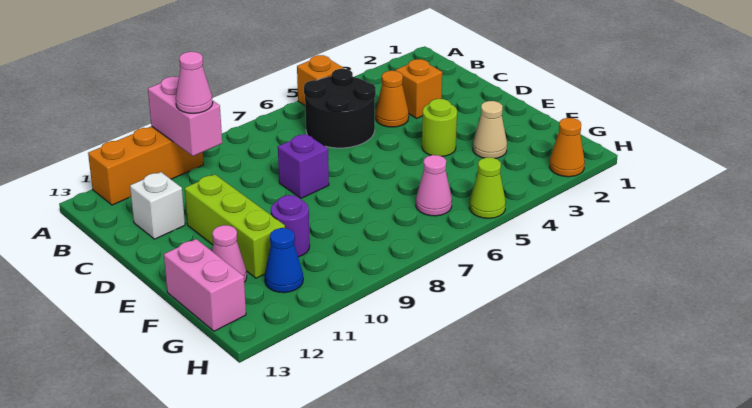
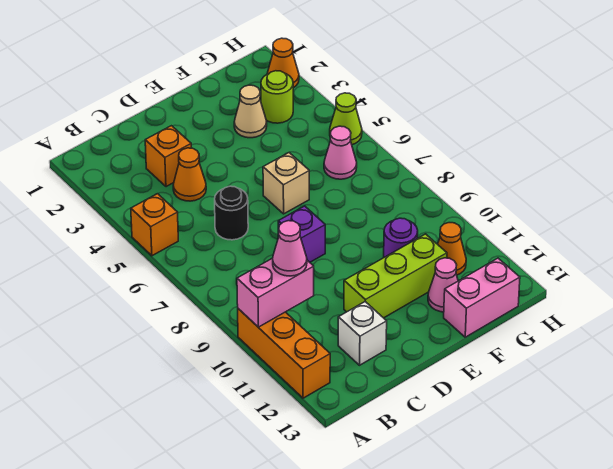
black 2x2 round brick [304,69,376,148] -> black 1x1 round brick [215,186,248,240]
lime 1x1 round brick [422,99,457,156] -> lime 1x1 round brick moved to [261,71,293,123]
none -> tan 1x1 brick [263,153,309,214]
blue 1x1 cone [265,228,303,293] -> orange 1x1 cone [438,223,466,275]

